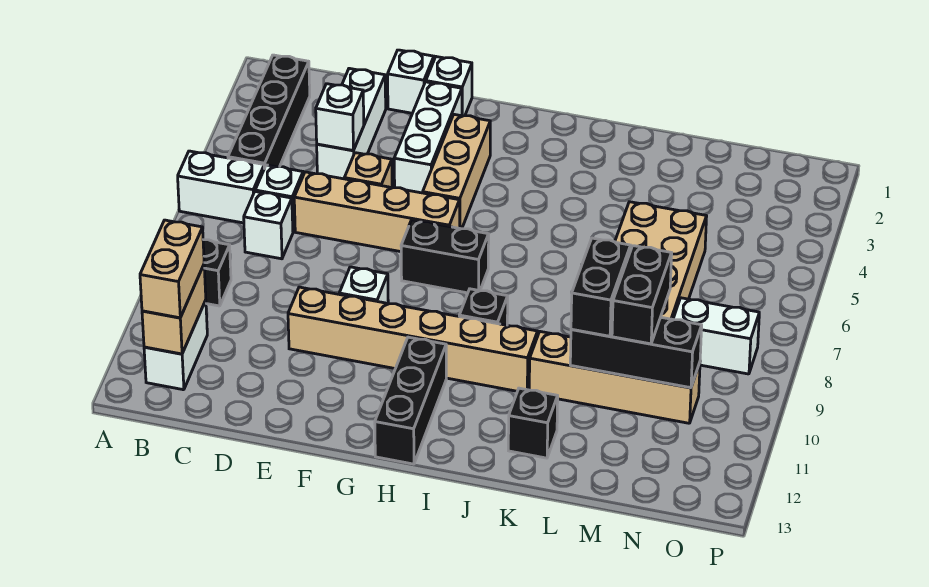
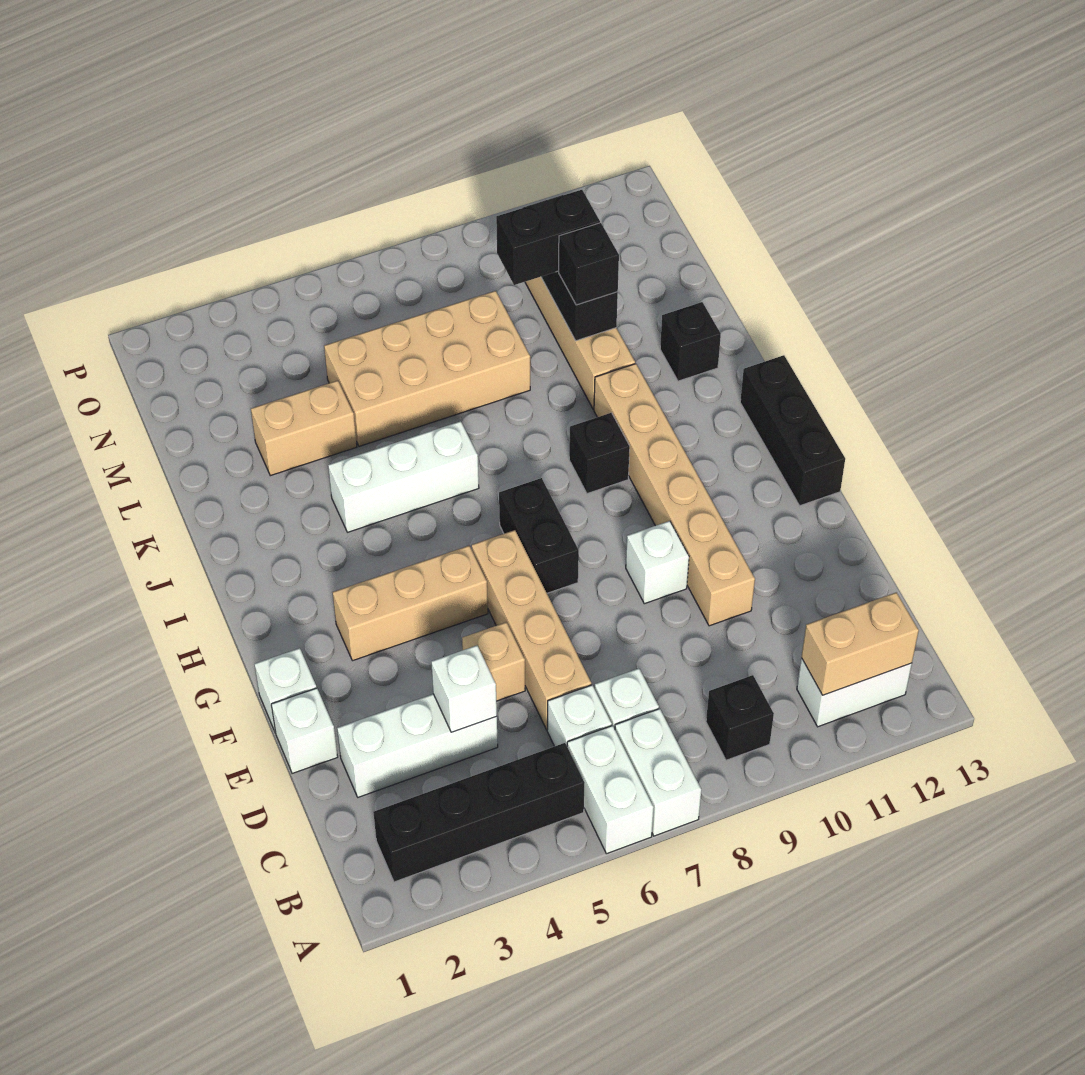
tan 1x2 brick [140,220,204,318] -> tan 1x2 brick moved to [251,381,357,476]
white 1x3 brick [394,82,462,193] -> white 1x3 brick moved to [328,421,479,532]
black 1x3 brick [375,337,446,464] -> black 1x3 brick turned to [740,355,845,506]
black 1x2 brick [571,238,631,336] -> black 1x1 brick [559,223,619,305]
white 1x2 brick [673,298,759,374] -> white 1x2 brick moved to [615,709,701,836]

